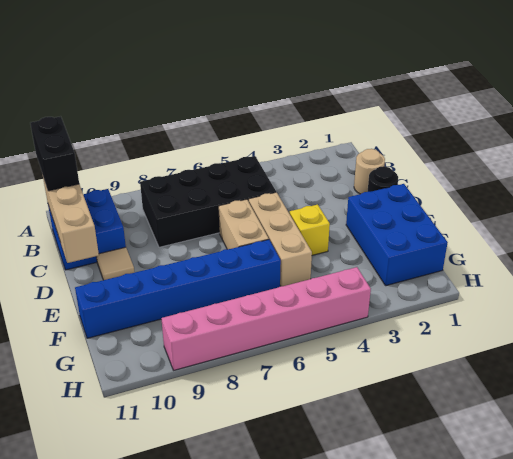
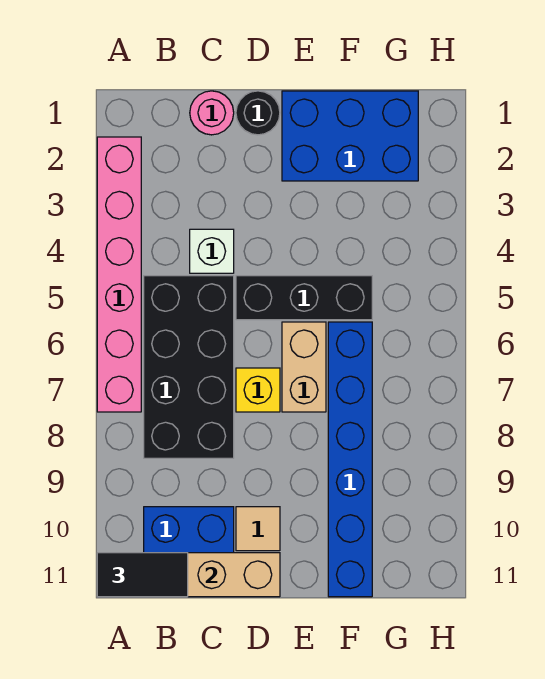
black 1x2 brick [30,116,79,191] -> black 1x2 tile [97,553,188,597]
tan 1x1 round brick [354,149,385,194] -> pink 1x1 round brick [190,91,234,135]
none -> white 1x1 brick [190,229,234,273]
tan 1x3 brick [249,192,312,286] -> black 1x3 brick [236,276,372,320]
tan 1x2 brick [219,199,269,249] -> tan 1x2 brick turned to [282,322,326,412]
yellow 1x1 brick [289,204,330,255] -> yellow 1x1 brick moved to [236,368,280,412]
pink 1x6 brick [161,267,371,370] -> pink 1x6 brick moved to [97,137,141,412]

